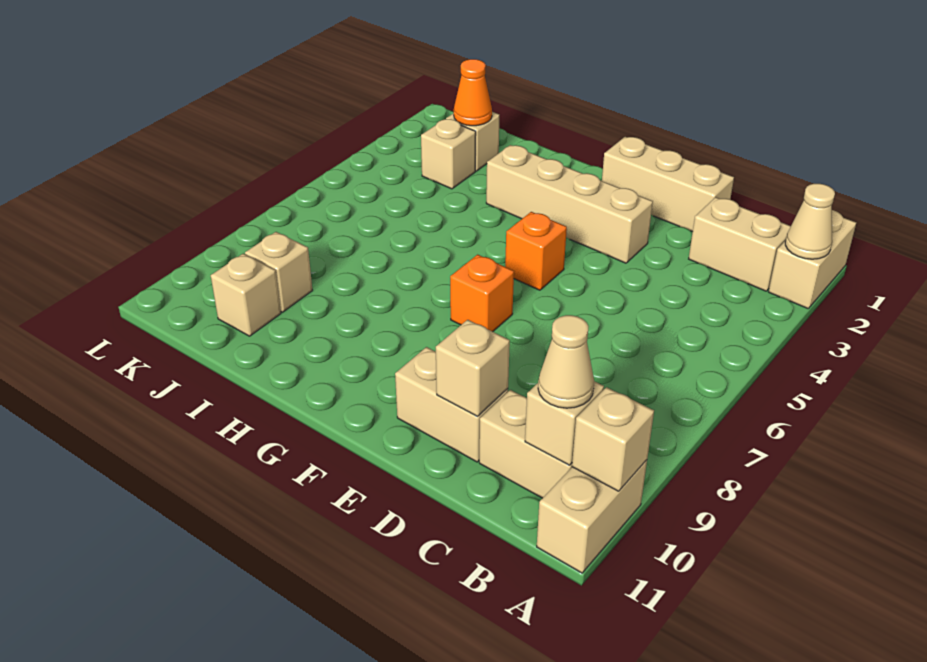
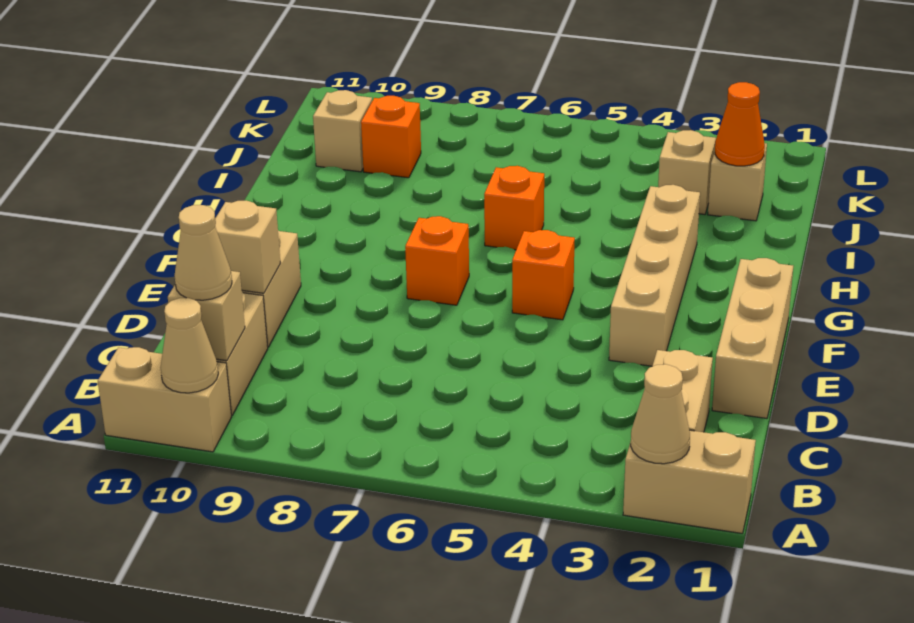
tan 1x1 brick [572,387,654,491] -> tan 1x1 cone [161,298,218,393]
none -> orange 1x1 brick [484,166,544,250]
tan 1x1 brick [245,232,313,312] -> orange 1x1 brick [361,96,421,178]

